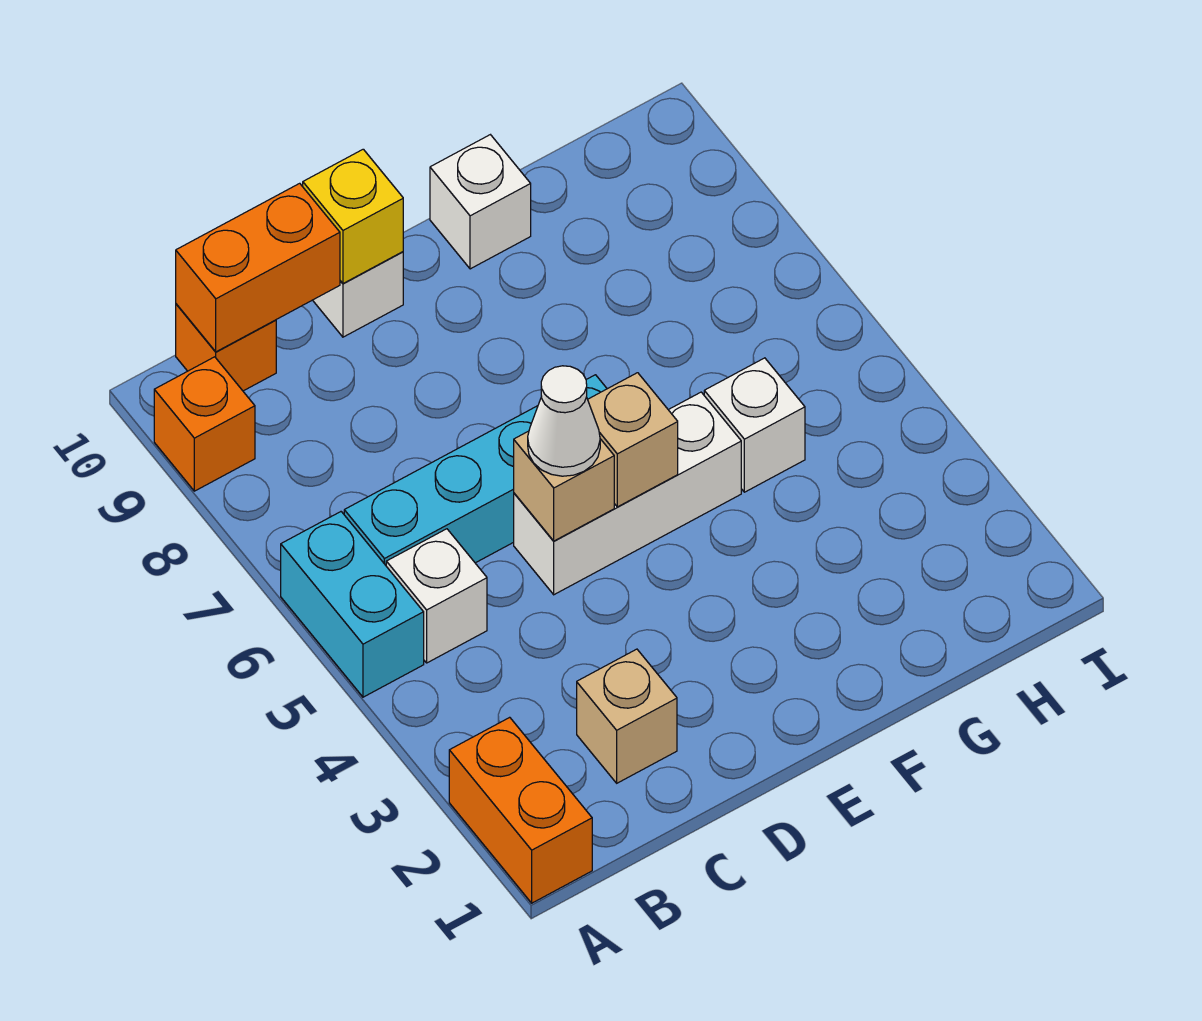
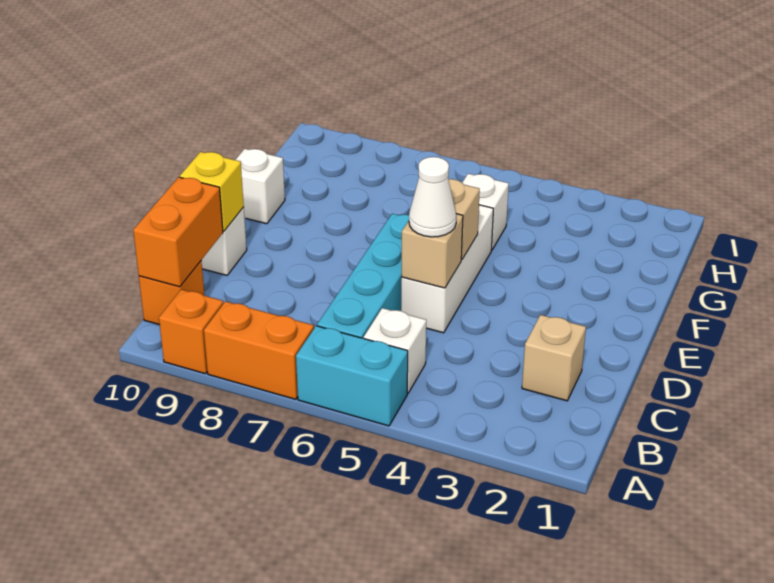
orange 1x2 brick [449,717,592,903] -> orange 1x2 brick moved to [204,301,314,399]

